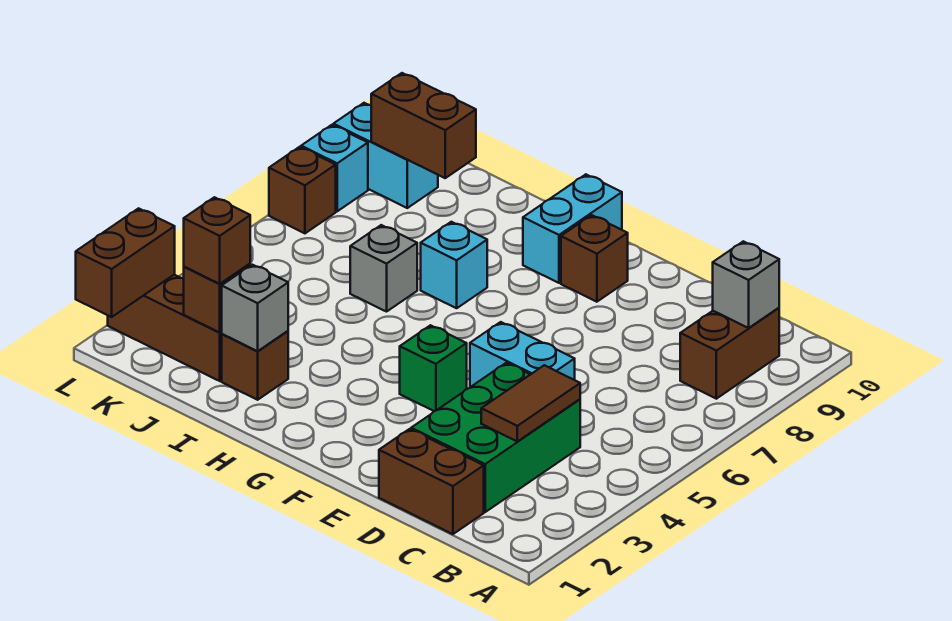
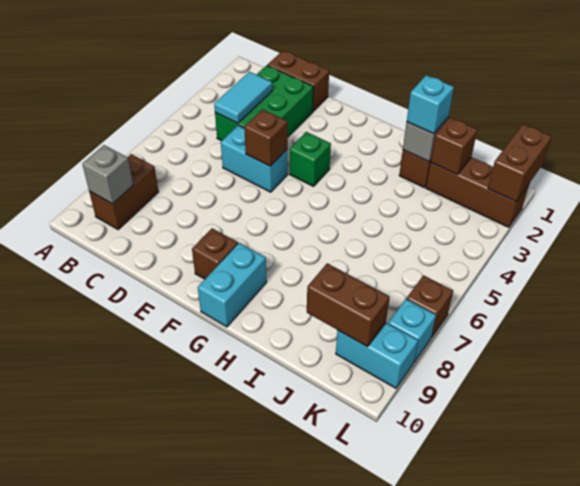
brown 1x2 tile [481,365,580,441] -> cyan 1x2 tile [214,72,272,123]
cyan 1x1 brick [421,222,487,308] -> cyan 1x1 brick moved to [407,75,454,134]
grey 1x1 brick [350,225,417,312] -> none
brown 1x1 brick [184,197,250,284] -> brown 1x1 brick moved to [244,109,288,166]

